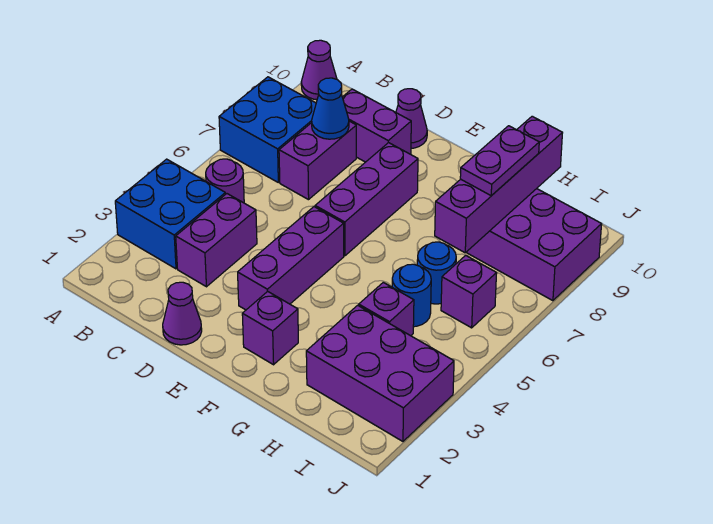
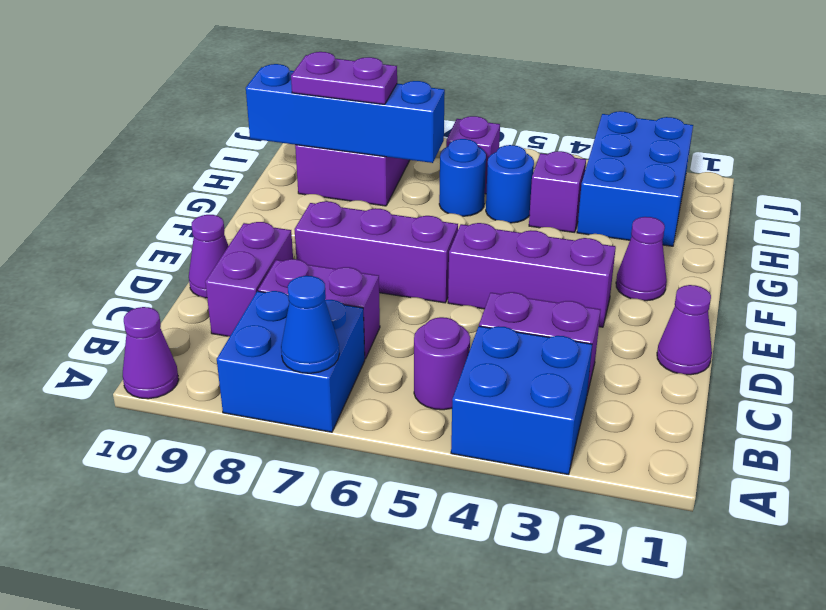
blue 1x1 cone [312,78,349,139] -> blue 1x1 cone moved to [281,276,339,373]
purple 1x1 brick [242,291,298,365] -> purple 1x1 cone [616,217,667,301]
purple 2x3 brick [306,305,454,441] -> blue 2x3 brick [577,111,693,246]
purple 1x4 brick [435,116,562,253] -> blue 1x4 brick [246,64,445,163]

